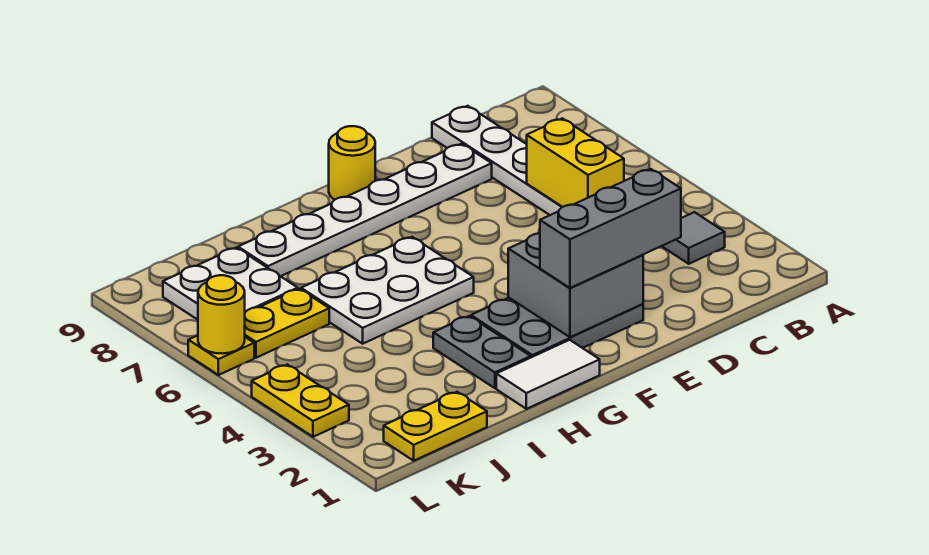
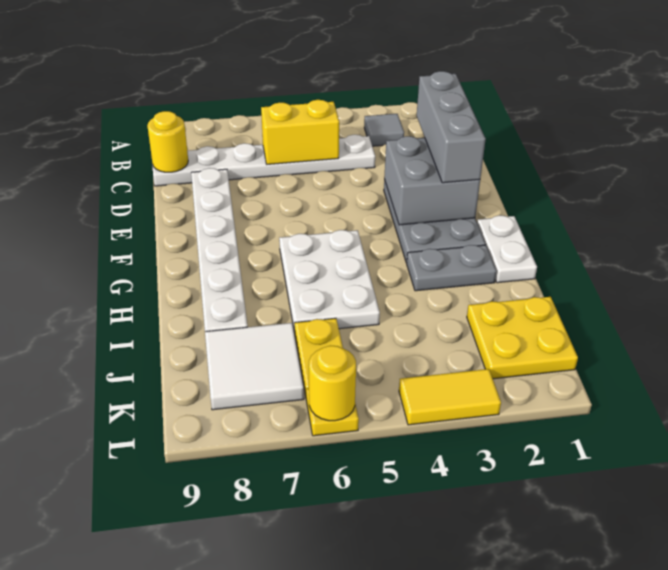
yellow 1x1 round brick [329,126,375,200] -> yellow 1x1 round brick moved to [147,111,188,172]
white 1x2 tile [496,340,600,409] -> white 1x2 plate [477,215,537,283]
yellow 1x2 plate [384,392,487,461] -> yellow 2x2 plate [467,297,578,379]
white 2x2 plate [163,248,298,320] -> white 2x2 tile [205,323,304,410]
yellow 1x2 plate [252,365,349,437] -> yellow 1x2 tile [399,369,501,425]

